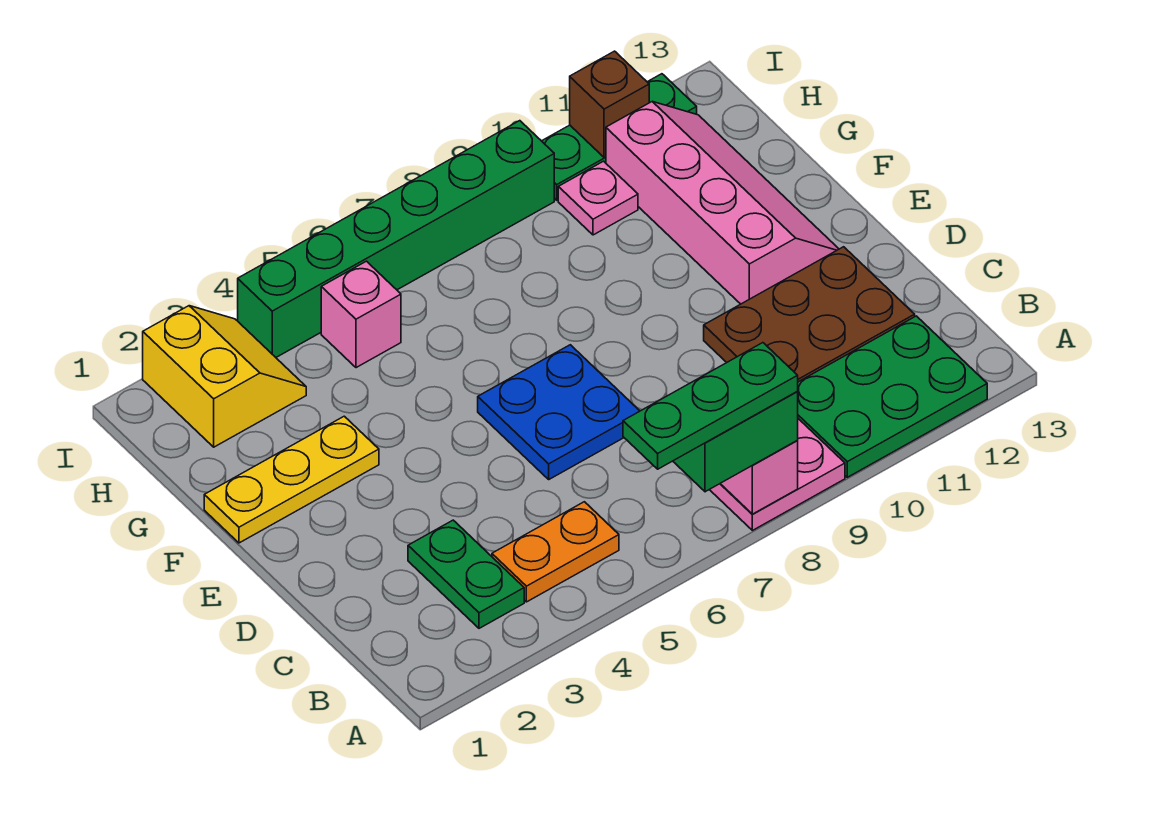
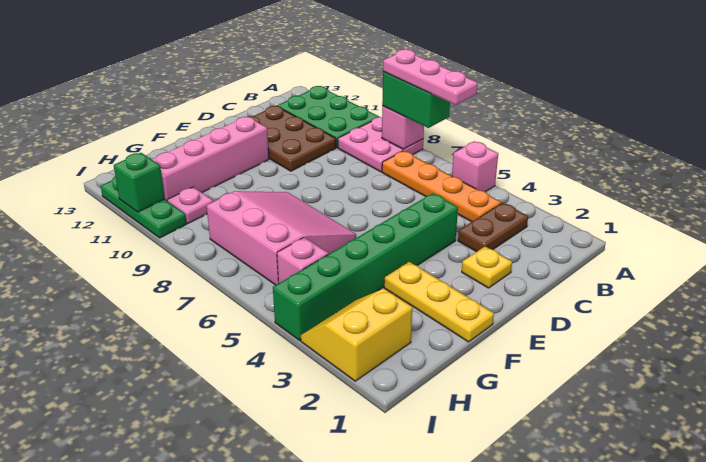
none -> pink 1x1 brick [452,141,498,192]
green 1x3 plate [623,343,798,469] -> pink 1x3 plate [383,49,478,105]
green 1x2 plate [408,520,524,628] -> brown 1x2 plate [458,203,528,252]
orange 1x2 plate [492,502,619,602] -> orange 1x4 plate [382,151,501,222]
none -> yellow 1x1 plate [462,246,512,288]
blue 2x2 plate [478,345,639,479] -> none
none -> pink 3x3 slope [206,191,356,285]
green 1x6 brick [238,121,554,357] -> green 1x6 brick turned to [273,193,458,340]
brown 1x1 brick [570,51,649,158] -> green 1x1 brick [114,153,165,212]

